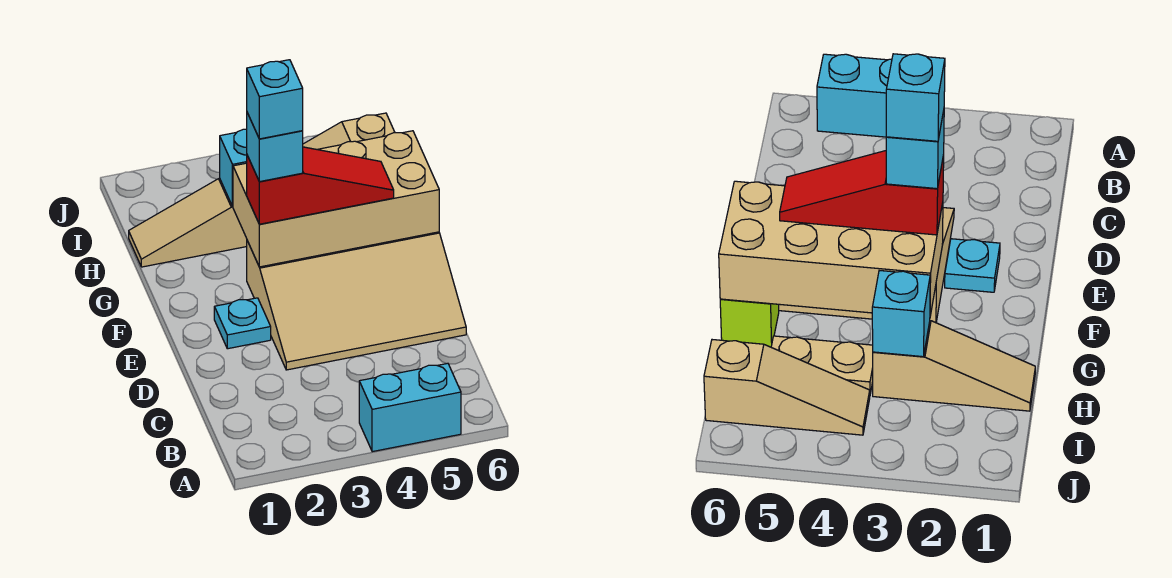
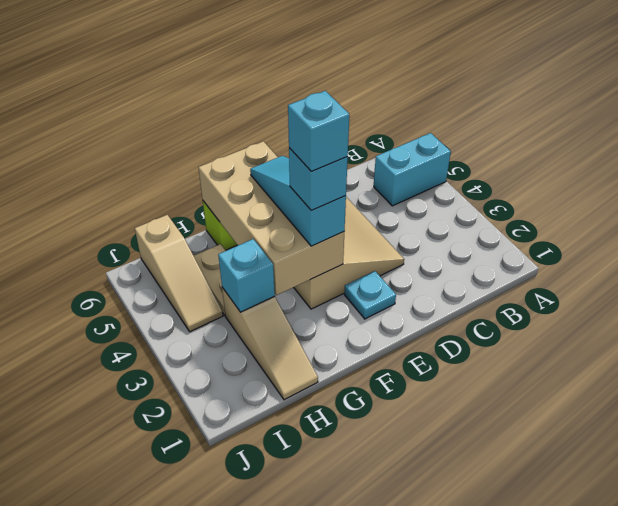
cyan 1x2 brick [359,363,461,452] -> cyan 1x2 brick turned to [374,133,451,206]
red 1x3 slope [247,147,394,224] -> cyan 1x3 slope [250,156,346,246]

